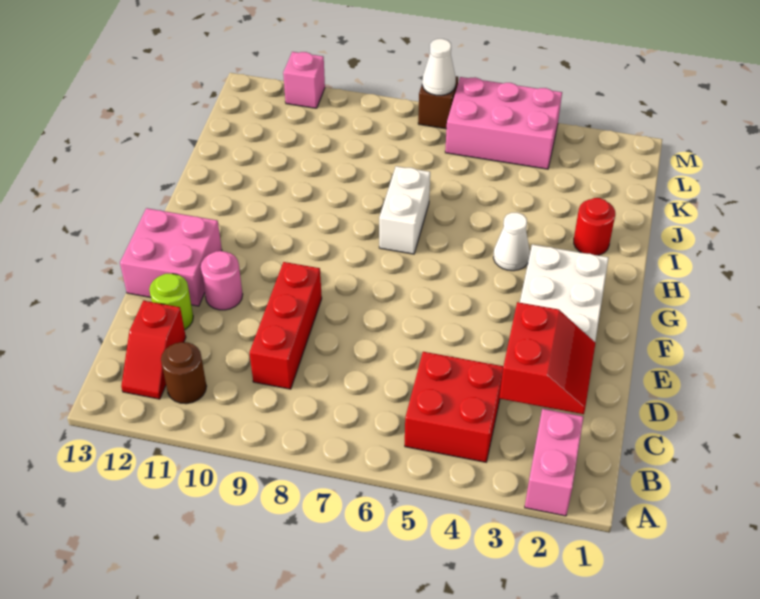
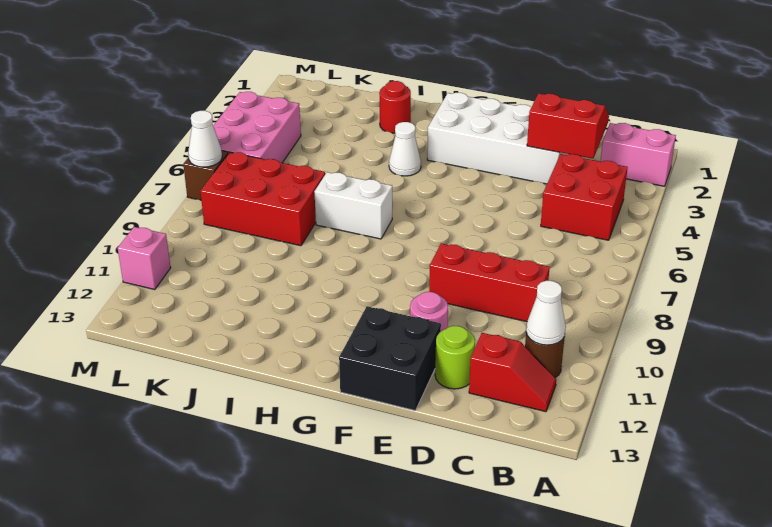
none -> white 1x1 cone [526,281,566,345]
pink 2x2 brick [120,208,222,306] -> black 2x2 brick [339,306,441,411]
none -> red 2x3 brick [200,152,325,246]

